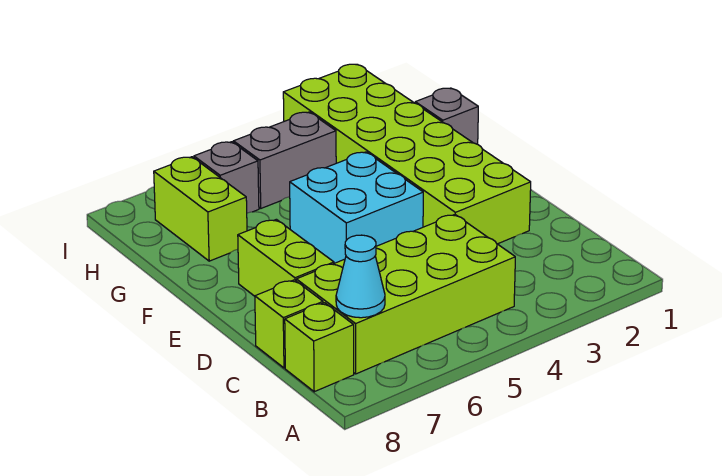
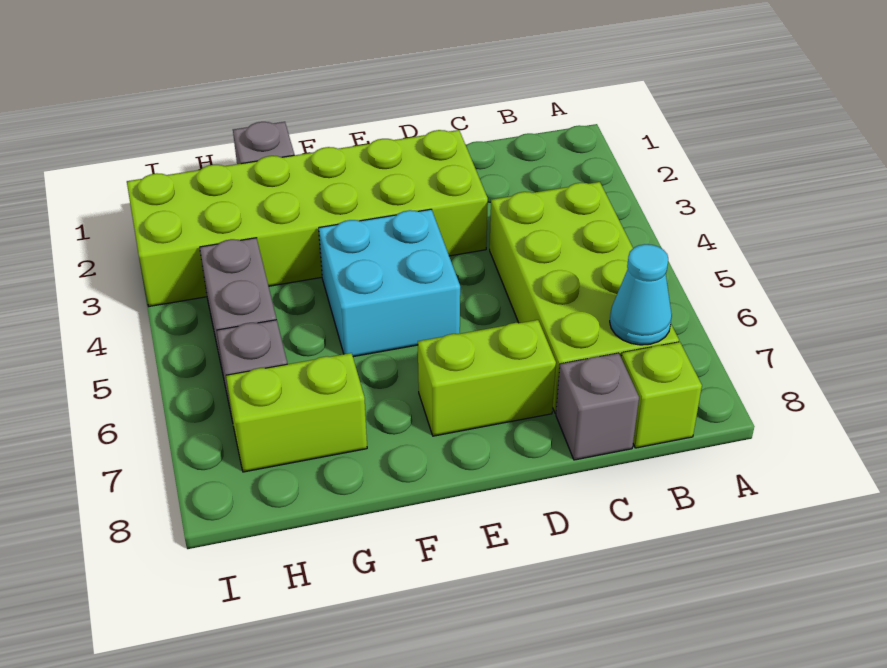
lime 1x1 brick [255,280,323,368] -> grey 1x1 brick [556,353,639,460]

